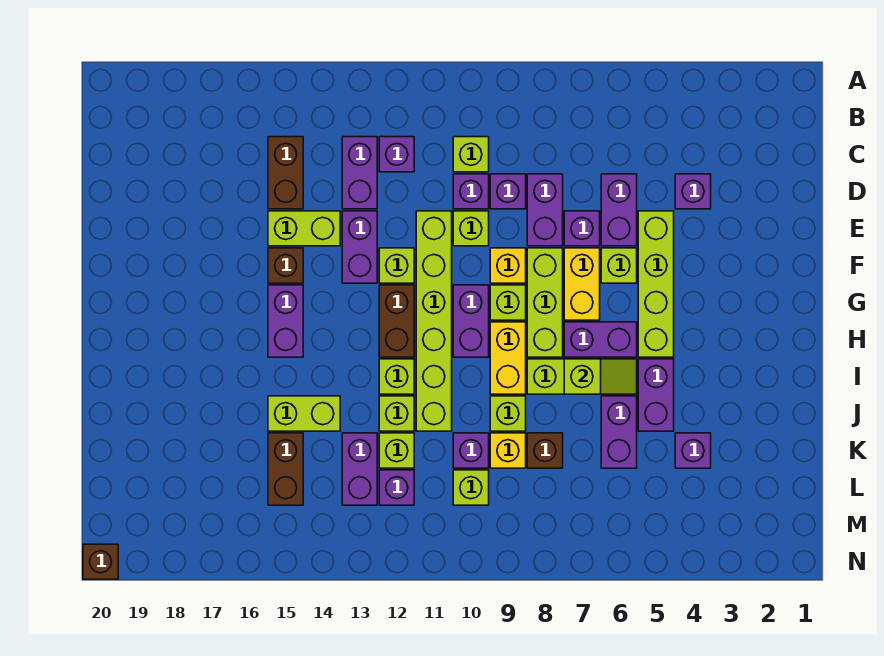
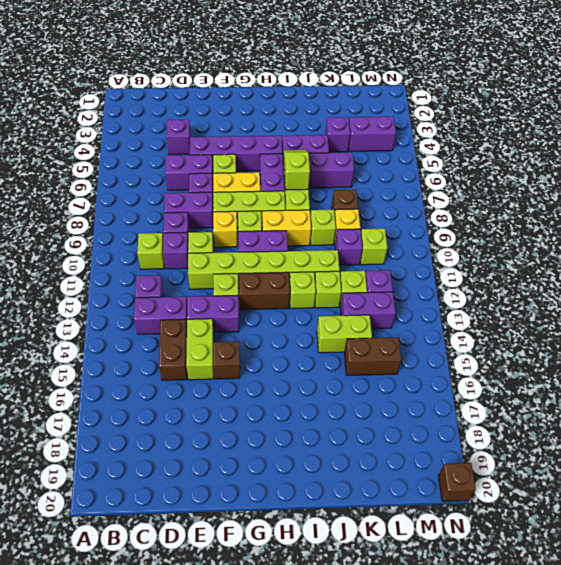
brown 1x2 brick [268,137,303,209] -> brown 1x2 brick turned to [159,319,187,380]
lime 1x4 brick [638,211,674,357] -> purple 1x4 brick [190,136,282,171]
purple 1x2 brick [268,285,303,357] -> purple 1x2 brick moved to [349,117,396,151]
lime 1x2 brick [268,396,340,431] -> lime 1x2 brick turned to [317,315,372,353]

